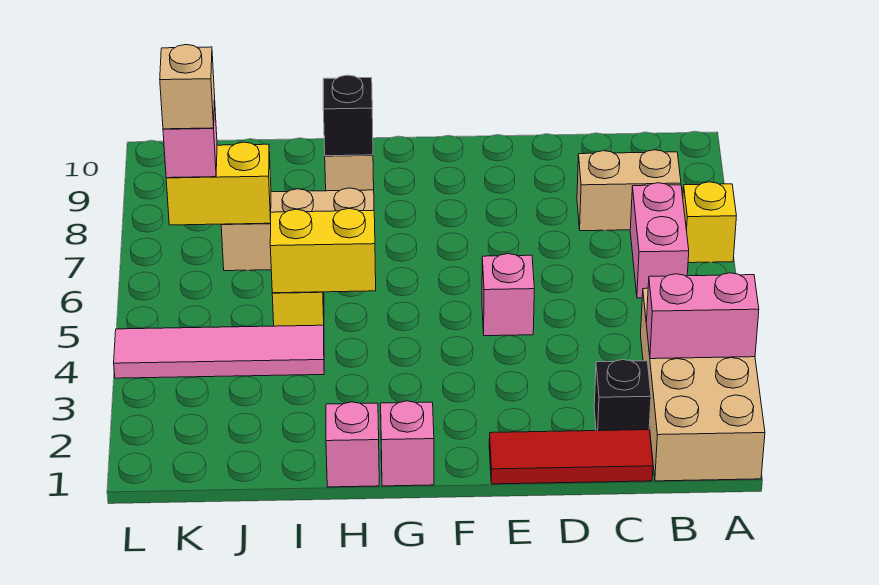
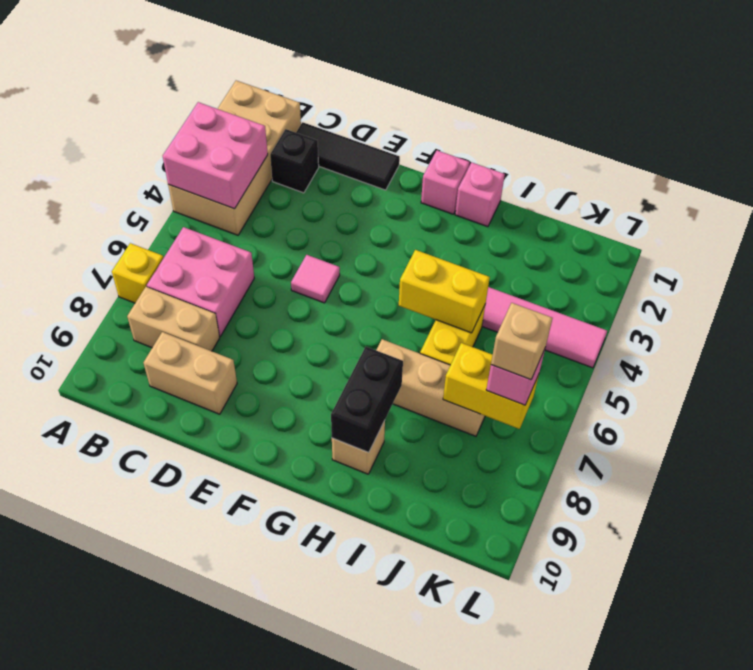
pink 1x2 brick [646,273,759,359] -> pink 2x2 brick [163,102,268,209]
pink 1x2 brick [630,183,689,298] -> pink 2x2 brick [147,227,254,336]
red 1x3 tile [489,430,653,484] -> black 1x3 tile [296,122,400,190]
none -> tan 1x2 brick [144,332,237,414]
pink 1x1 brick [482,254,534,336] -> pink 1x1 tile [291,255,340,303]
black 1x1 brick [323,75,373,156] -> black 1x2 brick [331,347,403,453]

